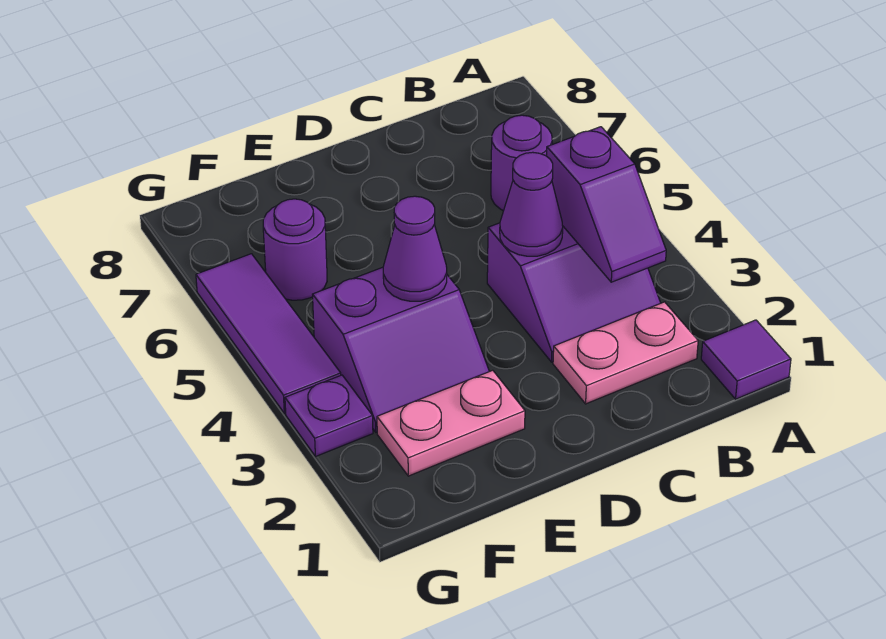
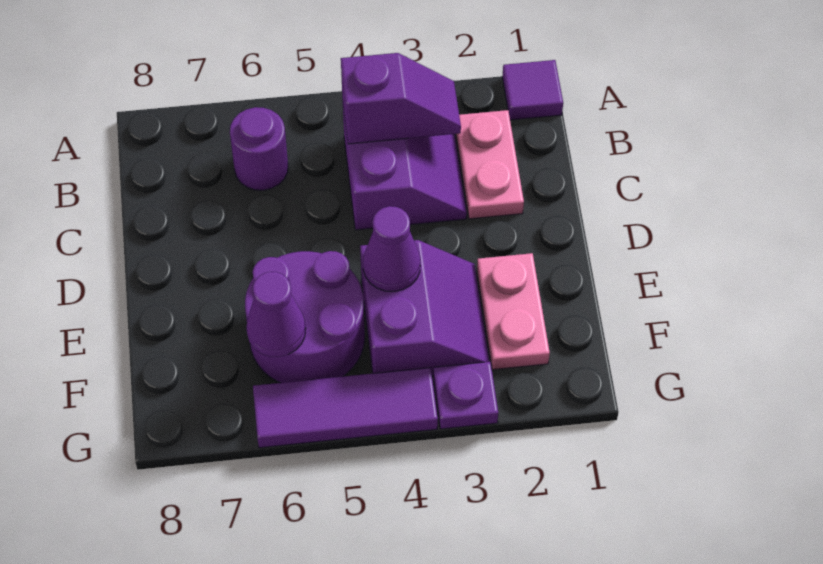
purple 1x1 cone [500,152,563,256] -> purple 1x1 cone moved to [246,272,306,357]
purple 1x1 round brick [263,199,327,300] -> purple 2x2 round brick [245,251,365,383]

